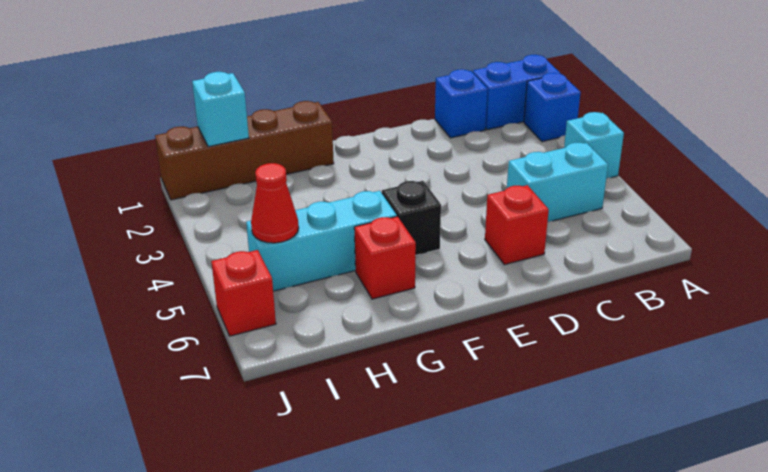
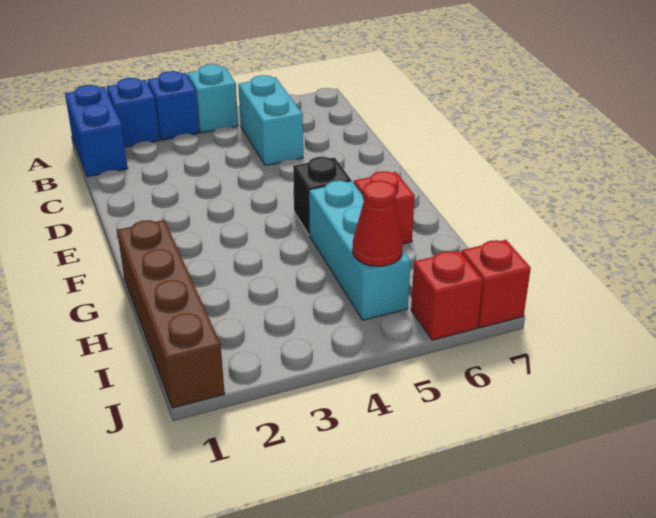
blue 1x1 brick [435,69,487,138] -> blue 1x1 brick moved to [148,71,199,140]
red 1x1 brick [485,185,549,265] -> red 1x1 brick moved to [462,240,531,328]
cyan 1x1 brick [192,72,249,147] -> none

